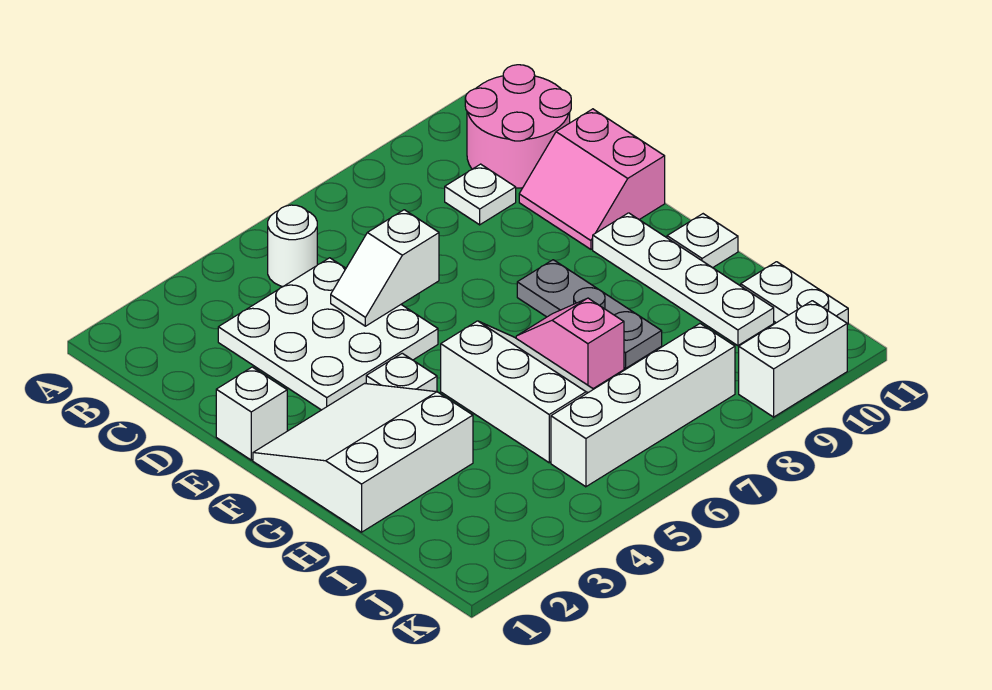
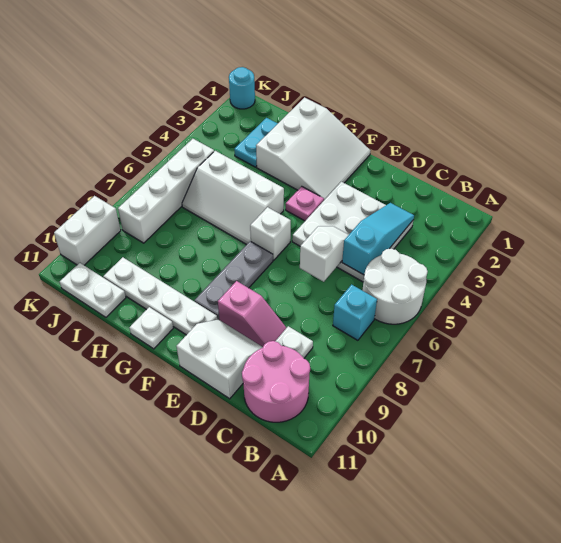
white 1x1 round brick [268,205,317,286] -> white 2x2 round brick [362,249,428,324]
none -> cyan 1x1 brick [333,285,377,340]
none -> cyan 1x3 slope [342,203,414,275]
pink 2x2 slope [519,109,665,249] -> white 2x2 slope [176,319,263,399]
white 1x1 brick [216,367,287,460] -> white 1x1 brick moved to [250,207,291,260]
white 1x1 plate [366,353,437,392] -> pink 1x1 plate [286,186,324,221]
grey 1x3 plate [517,260,662,368] -> grey 1x3 plate turned to [194,241,273,320]
pink 1x2 slope [516,298,624,389] -> pink 1x2 slope moved to [218,281,286,347]
none -> cyan 1x2 plate [234,118,278,167]
none -> cyan 1x1 round brick [229,67,255,109]

